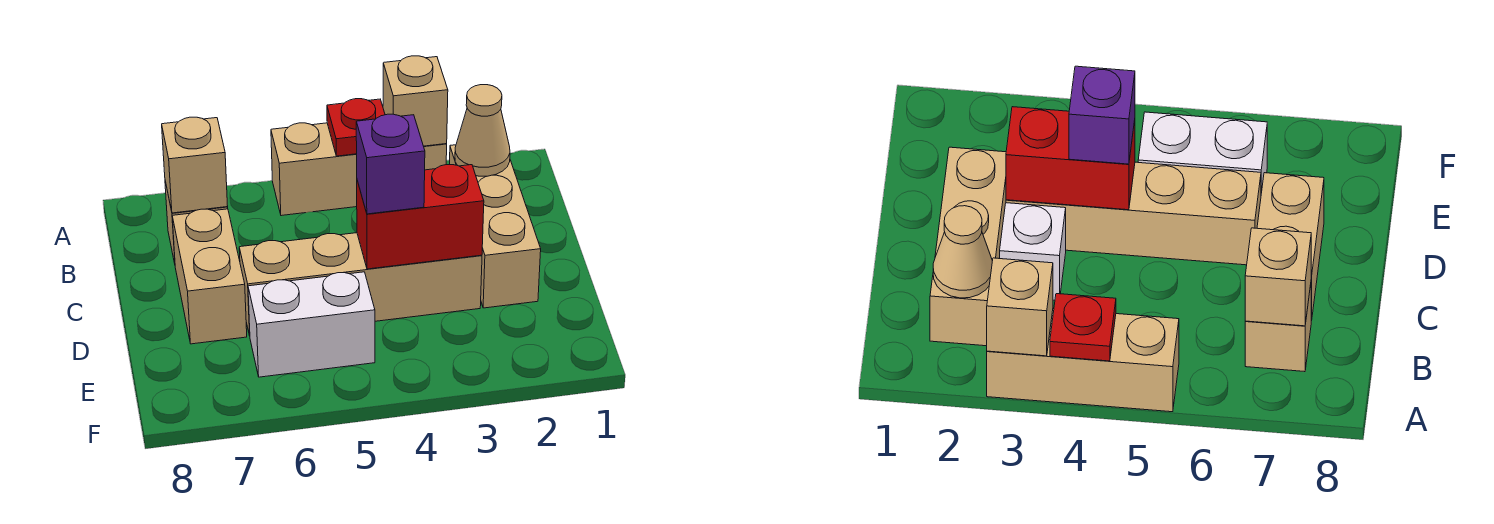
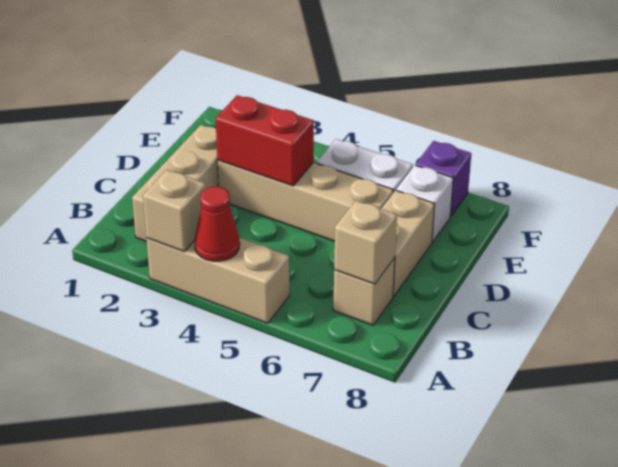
red 1x1 plate [327,99,385,156] -> red 1x1 cone [195,187,240,261]
tan 1x1 cone [455,85,510,176] -> none
white 1x1 brick [1000,203,1066,300] -> white 1x1 brick moved to [396,165,453,242]
purple 1x1 brick [356,114,425,214] -> purple 1x1 brick moved to [416,141,471,217]

